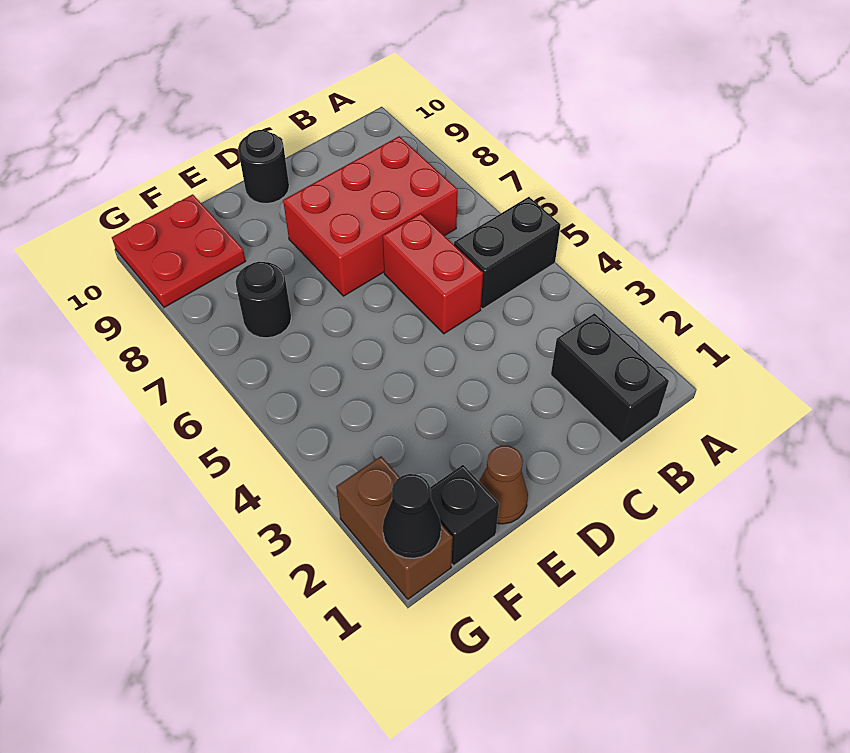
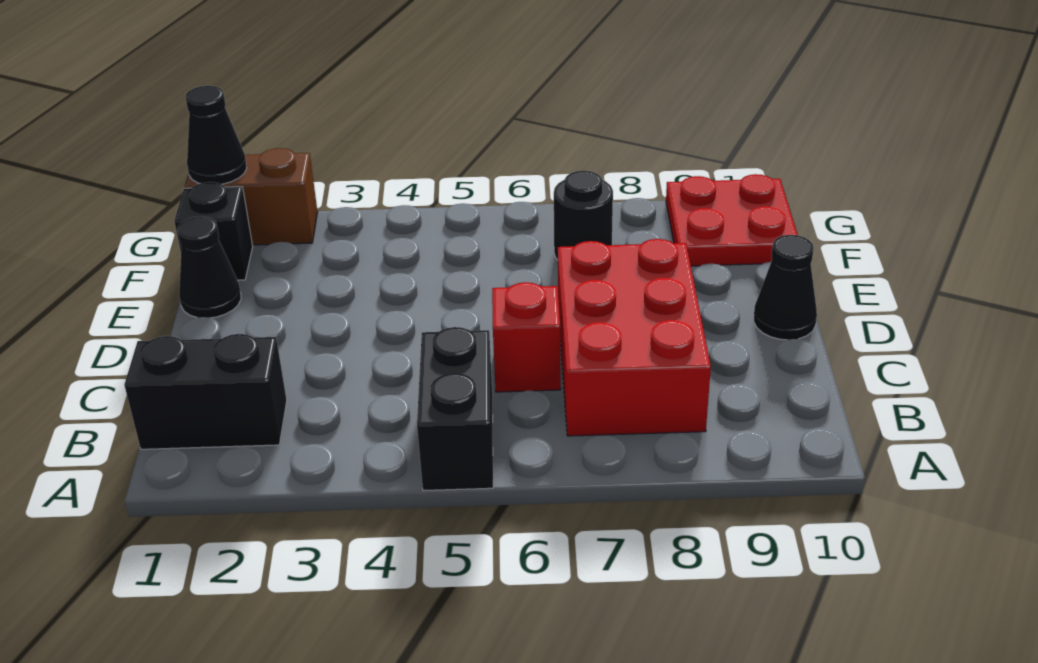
red 1x2 brick [383,213,483,334] -> red 1x1 brick [492,282,561,392]
black 1x1 round brick [238,130,289,204] -> black 1x1 cone [754,235,817,340]
brown 1x1 cone [479,446,528,524] -> black 1x1 cone [177,217,241,318]

